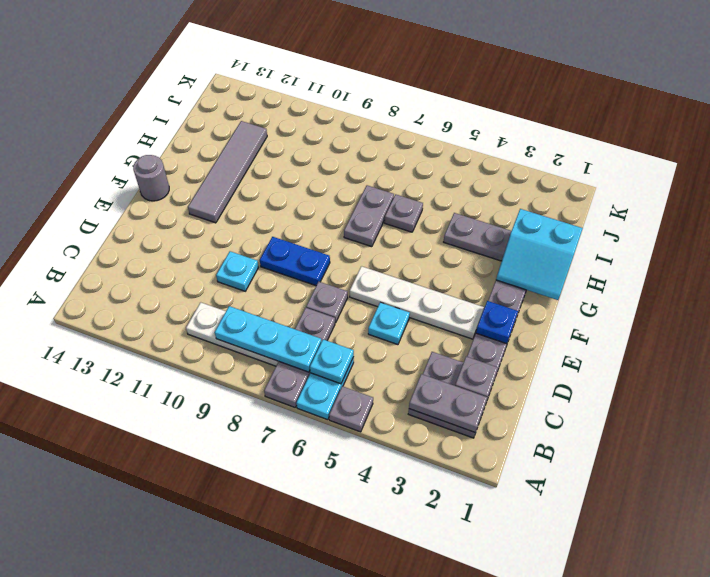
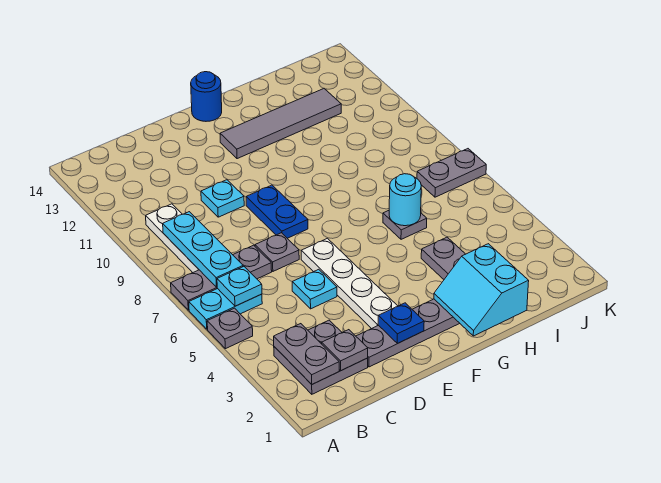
grey 1x1 round brick [133,155,169,201] -> blue 1x1 round brick [191,72,222,121]
grey 1x2 plate [344,185,394,247] -> grey 1x2 plate moved to [417,149,486,197]
none -> cyan 1x1 round brick [389,174,421,226]

